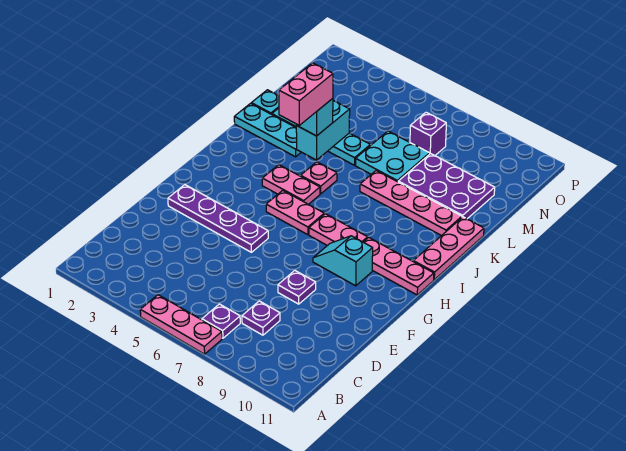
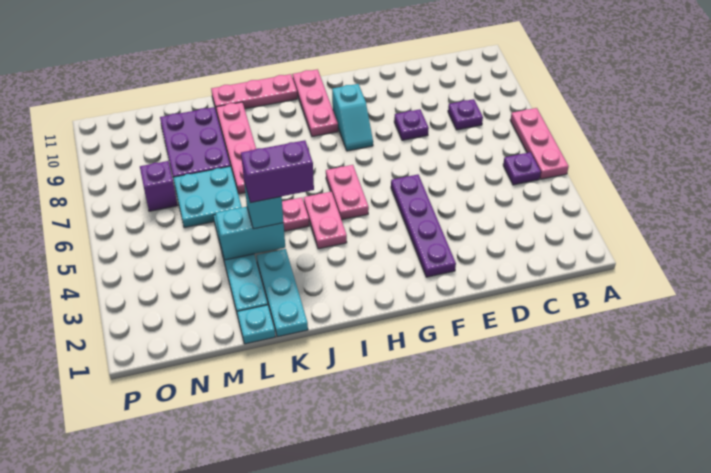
purple 1x1 plate [202,304,240,338] -> purple 1x1 plate moved to [503,152,541,185]
pink 1x2 plate [309,214,368,246] -> none
pink 1x2 brick [279,63,333,125] -> purple 1x2 brick [241,140,314,203]

